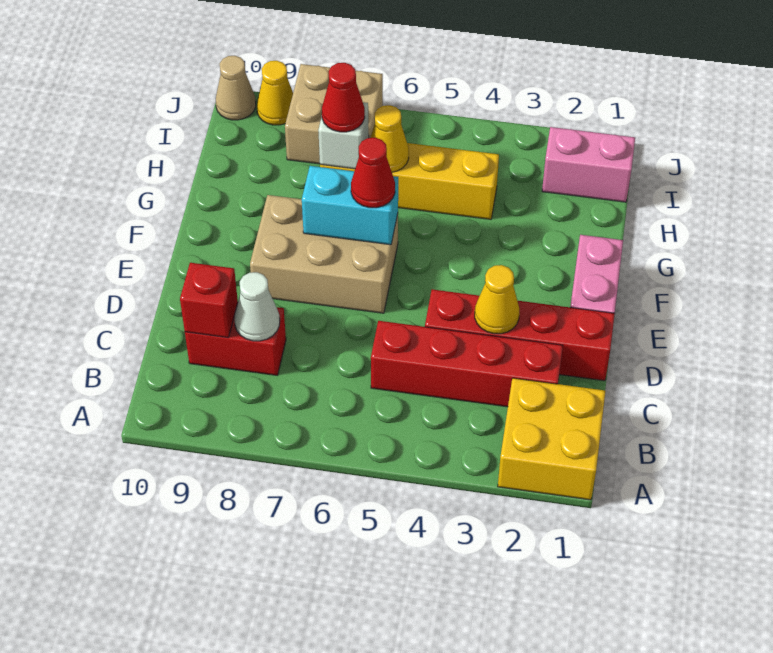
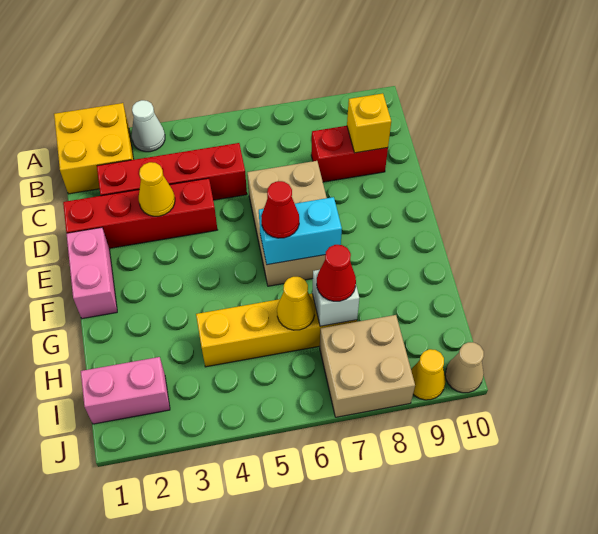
white 1x1 cone [235,272,280,341] -> white 1x1 cone moved to [132,100,165,152]
red 1x1 brick [180,263,238,338] -> yellow 1x1 brick [347,93,391,153]
tan 2x3 brick [250,195,398,313] -> tan 2x3 brick turned to [247,161,327,286]

